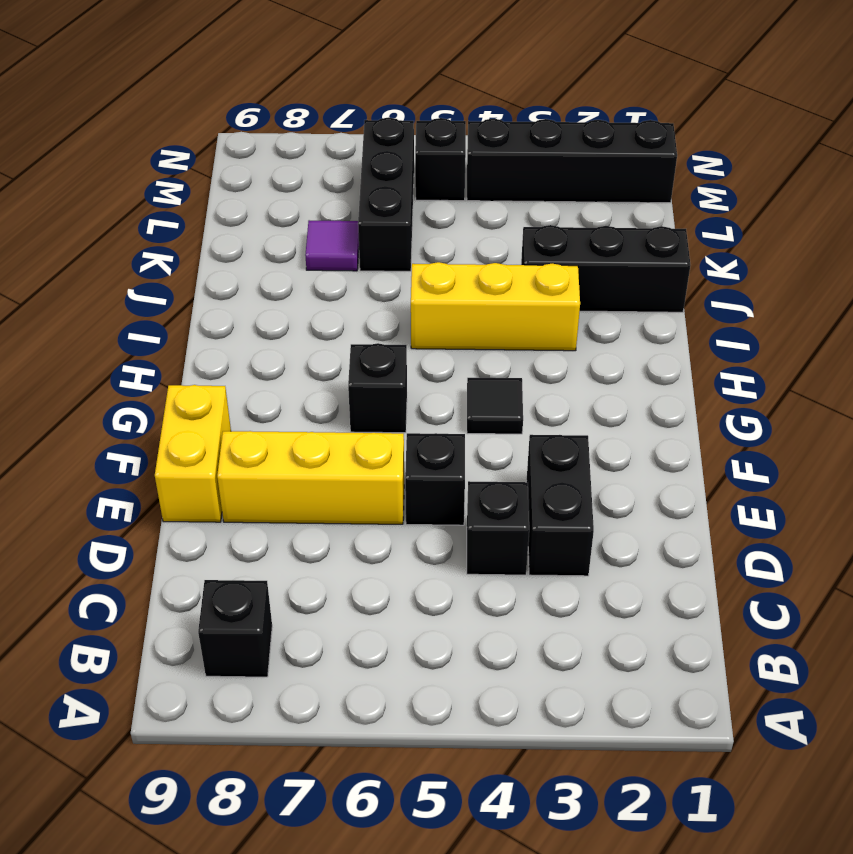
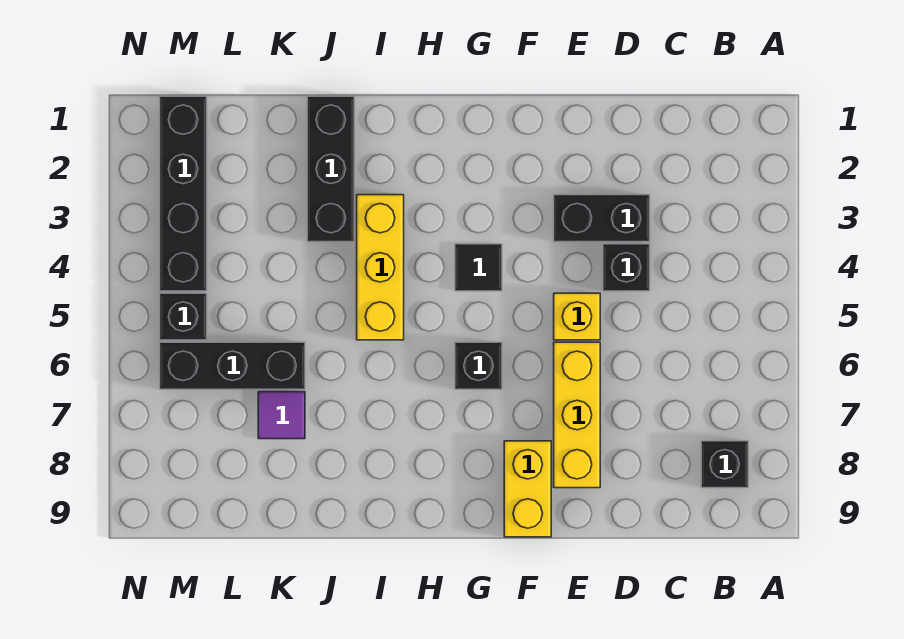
black 1x1 brick [405,433,465,525] -> yellow 1x1 brick [554,293,600,340]
yellow 1x2 brick [155,385,231,522] -> yellow 1x2 brick turned to [504,441,551,537]

